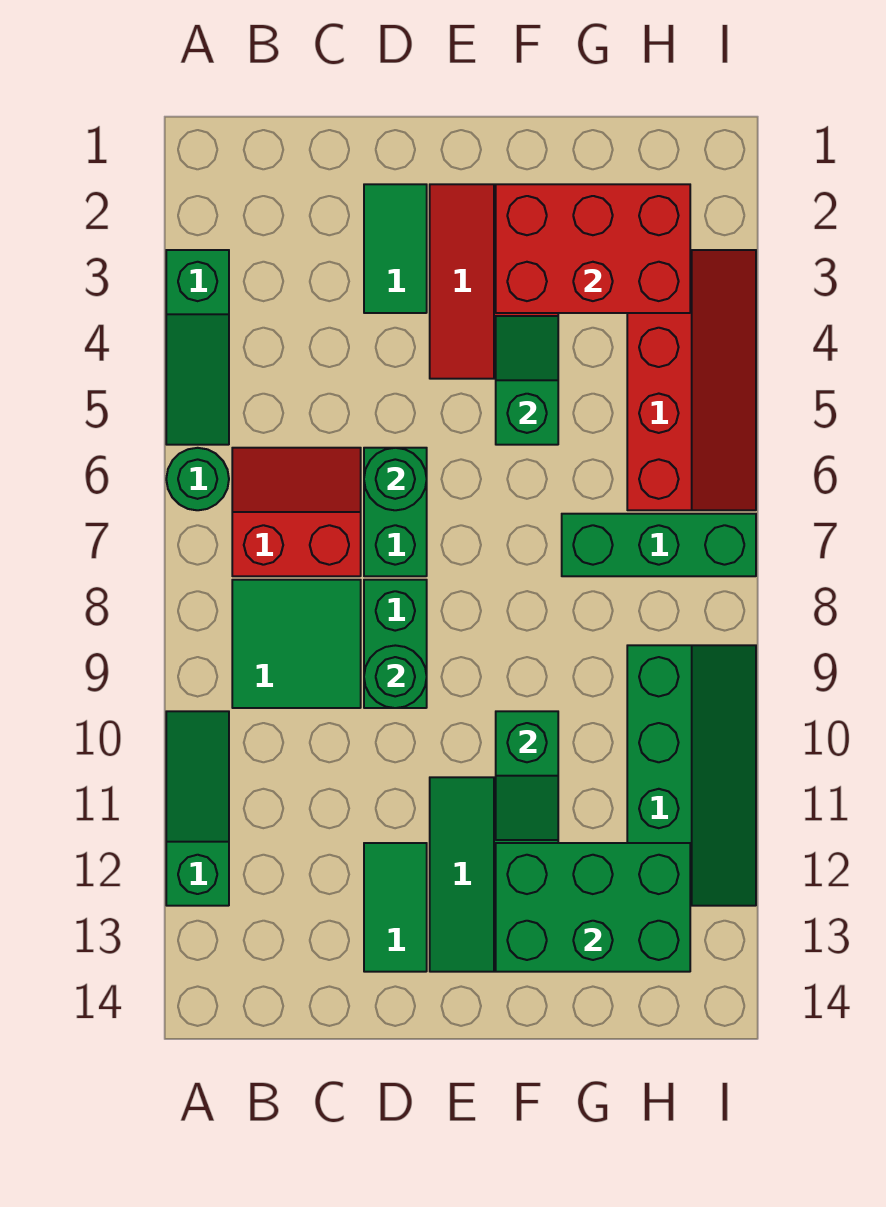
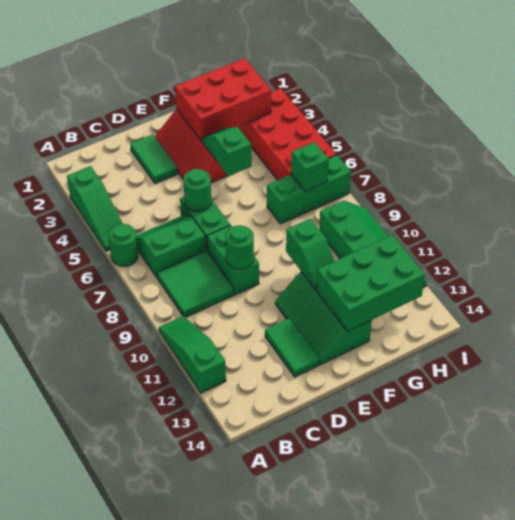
red 2x2 slope [232,448,361,576] -> green 2x2 slope [136,217,206,278]
red 2x4 slope [627,250,756,510] -> red 2x4 brick [238,88,336,180]
none -> green 1x1 brick [291,142,329,191]

